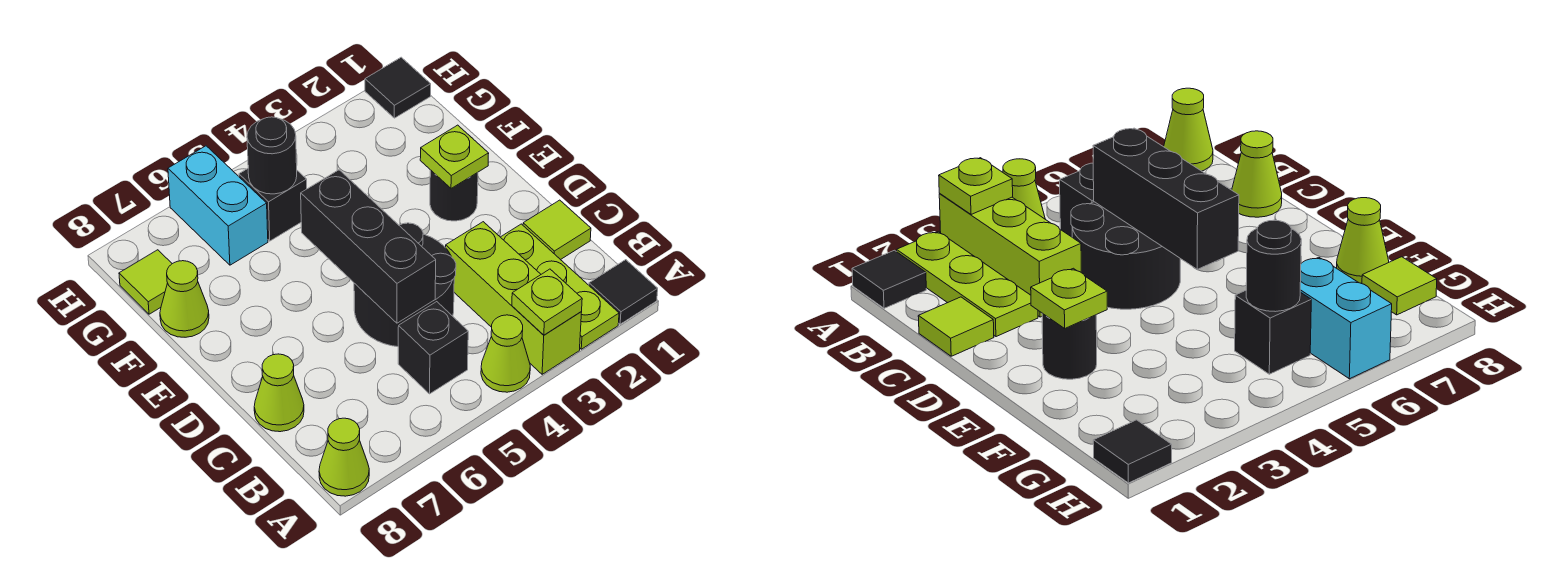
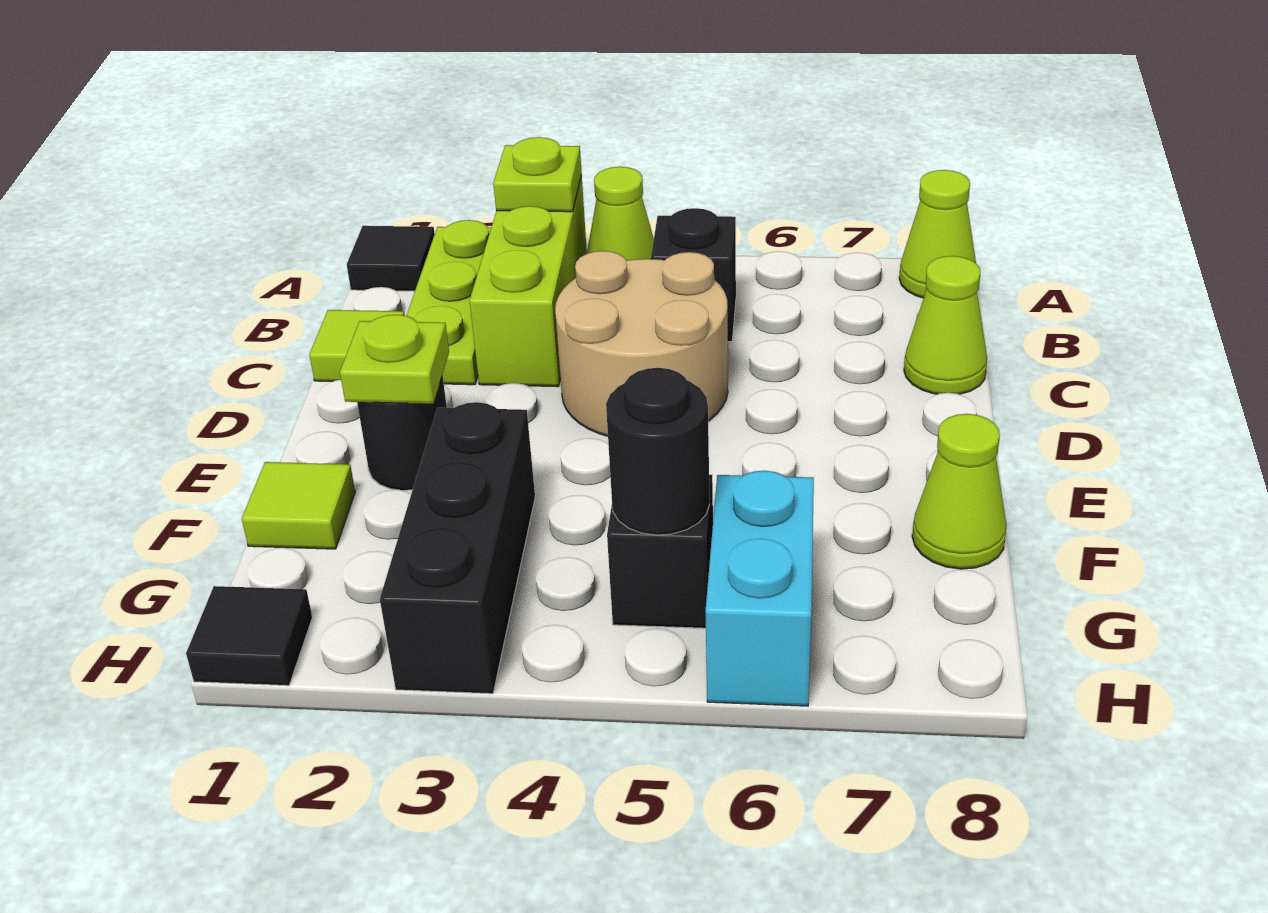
black 2x2 round brick [354,223,456,347] -> tan 2x2 round brick [555,251,728,436]
black 1x3 brick [301,170,436,323] -> black 1x3 brick moved to [380,402,535,694]
lime 1x1 tile [119,250,172,314] -> lime 1x1 tile moved to [242,462,355,549]

